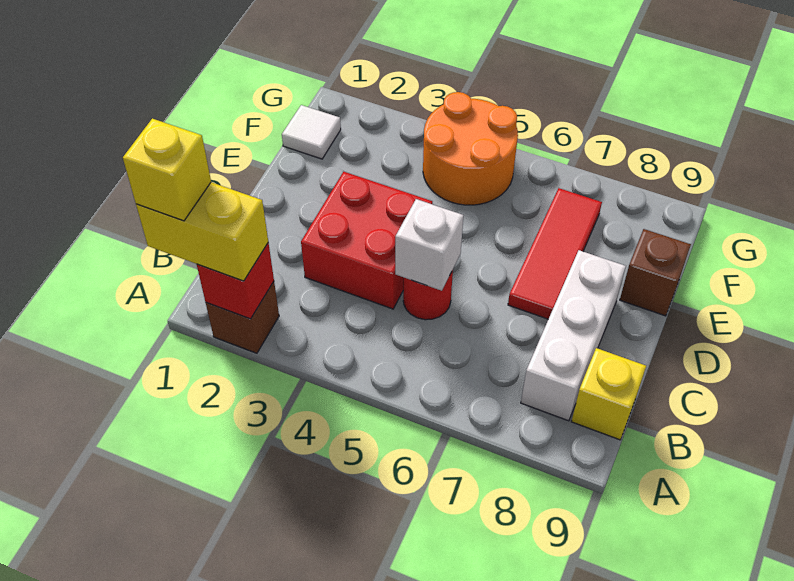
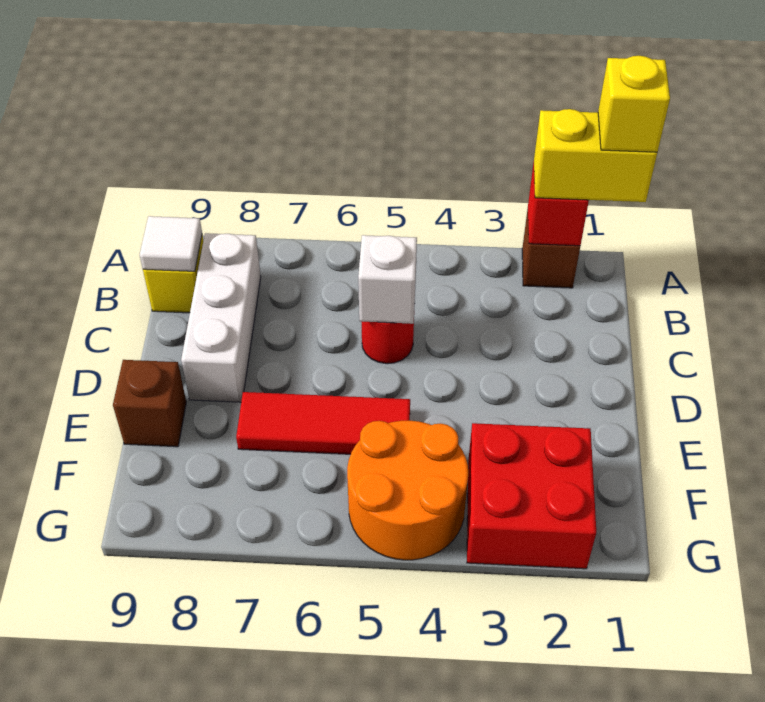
red 2x2 brick [301,172,432,309] -> red 2x2 brick moved to [467,423,596,569]
red 1x3 tile [508,188,602,319] -> red 1x3 tile turned to [236,392,410,454]
white 1x1 tile [282,105,341,159] -> white 1x1 tile moved to [140,216,202,271]

